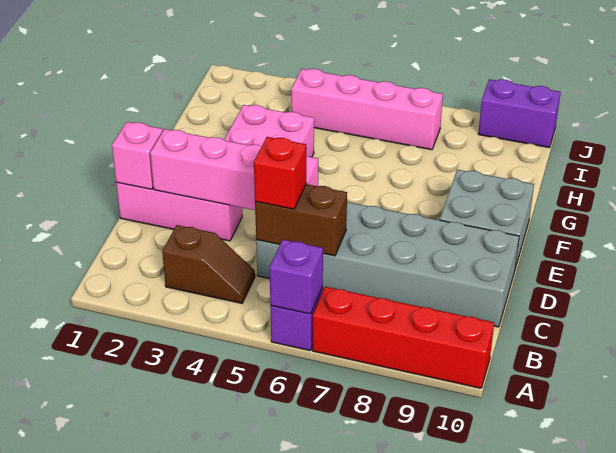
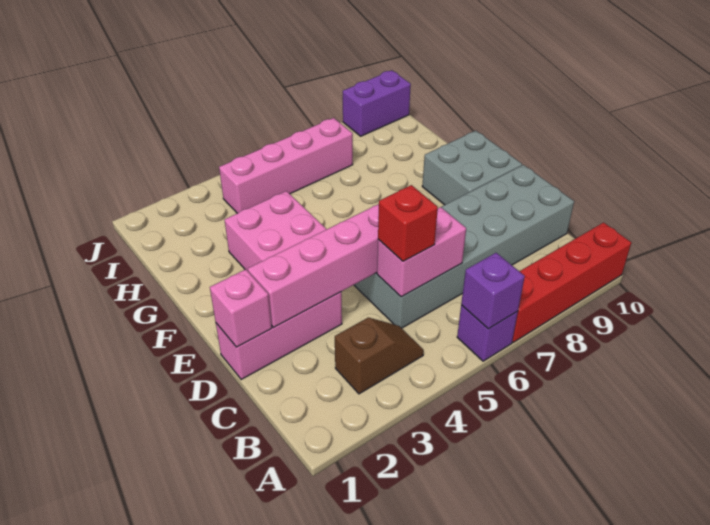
brown 1x2 brick [255,184,347,256] -> pink 1x2 brick [377,207,466,297]

